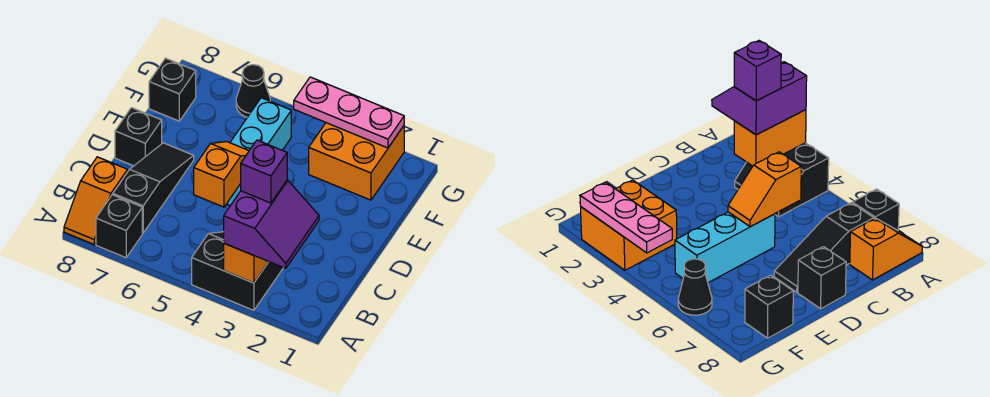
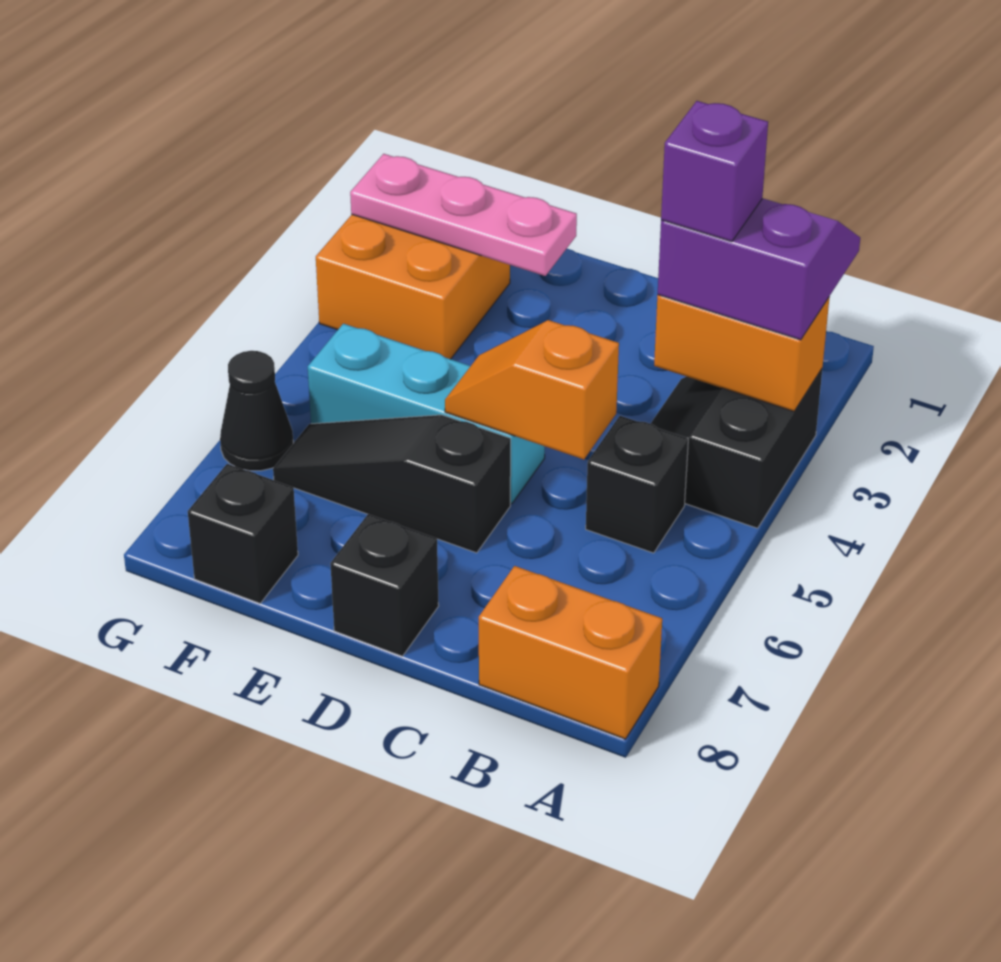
black 1x1 brick [96,195,142,258] -> black 1x1 brick moved to [586,416,688,553]
orange 1x2 slope [64,157,128,244] -> orange 1x2 brick [479,566,662,739]
black 1x3 slope [113,143,194,233] -> black 1x3 slope moved to [273,415,511,553]
pink 1x3 plate [294,77,404,148] -> pink 1x3 plate turned to [350,154,577,276]

